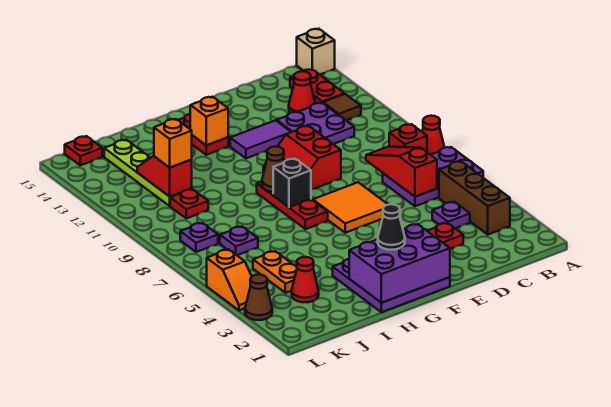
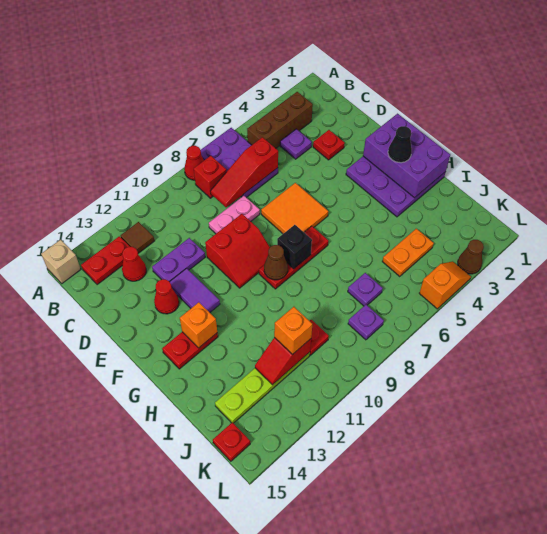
purple 2x2 plate [277,103,354,144] -> purple 1x2 plate [152,238,205,282]
none -> pink 1x2 plate [209,196,260,234]
red 1x1 cone [292,257,319,302] -> red 1x1 cone moved to [154,279,179,314]

